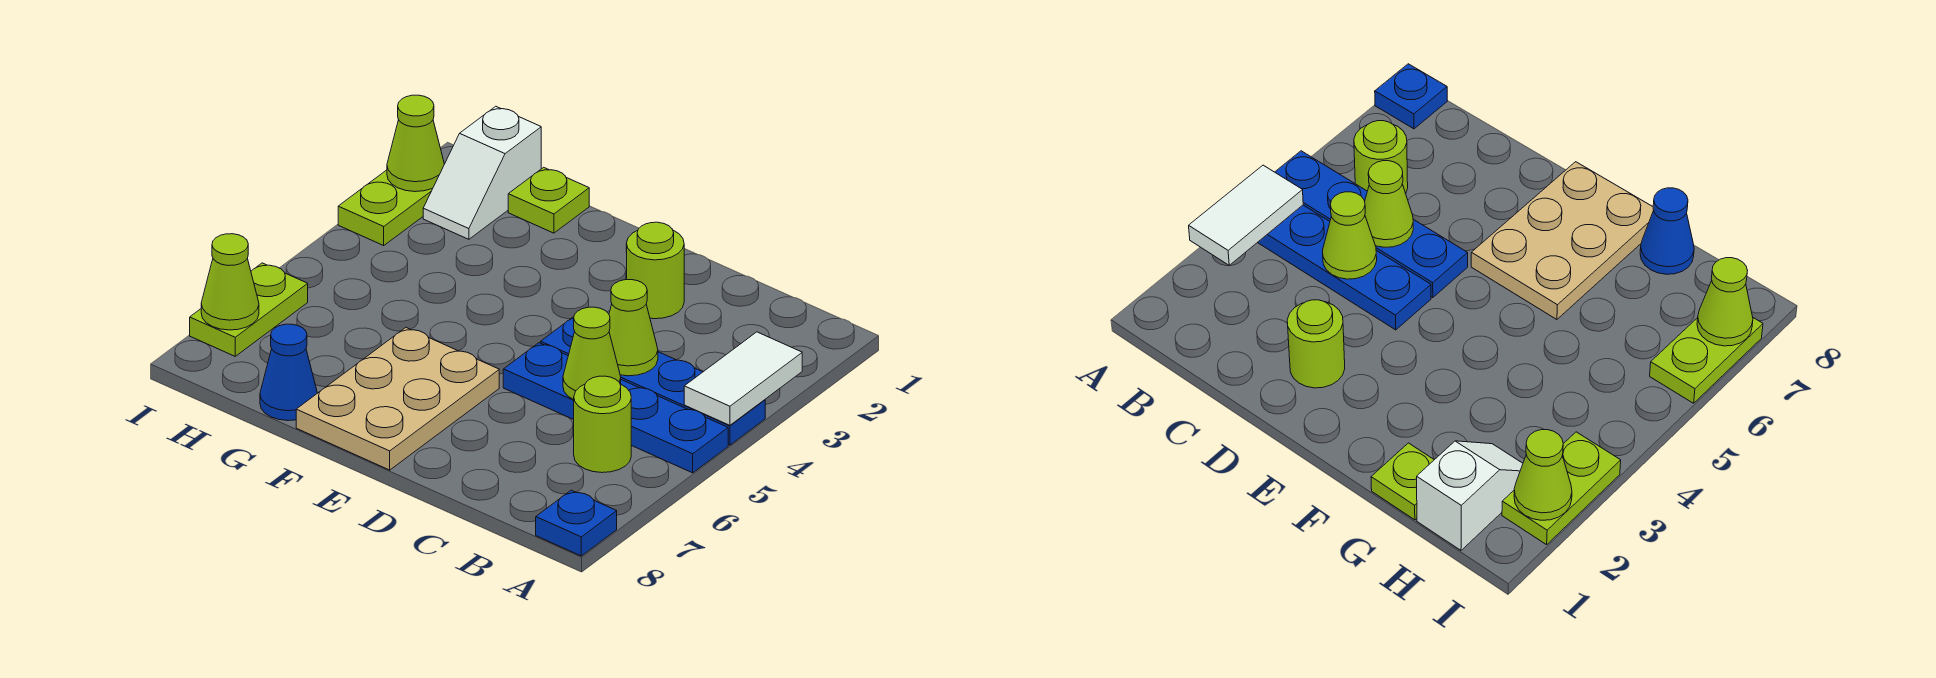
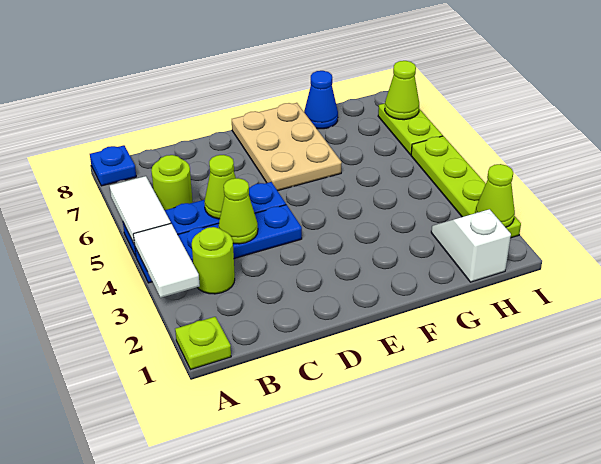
none -> white 1x2 tile [110,176,171,245]
lime 1x1 round brick [626,222,684,319] -> lime 1x1 round brick moved to [192,227,235,294]
lime 1x1 plate [508,167,589,233] -> lime 1x1 plate moved to [175,317,231,369]
lime 1x2 plate [338,170,432,245] -> lime 1x4 plate [411,136,521,238]

